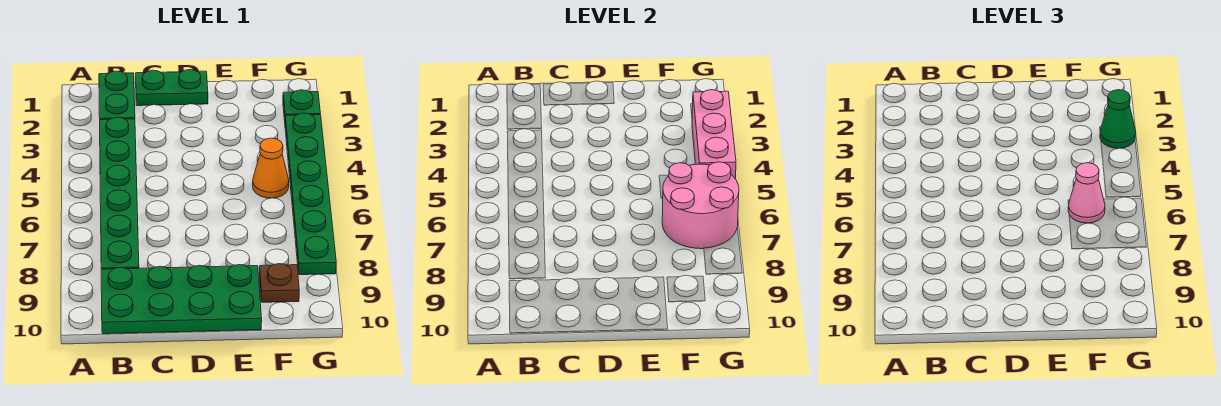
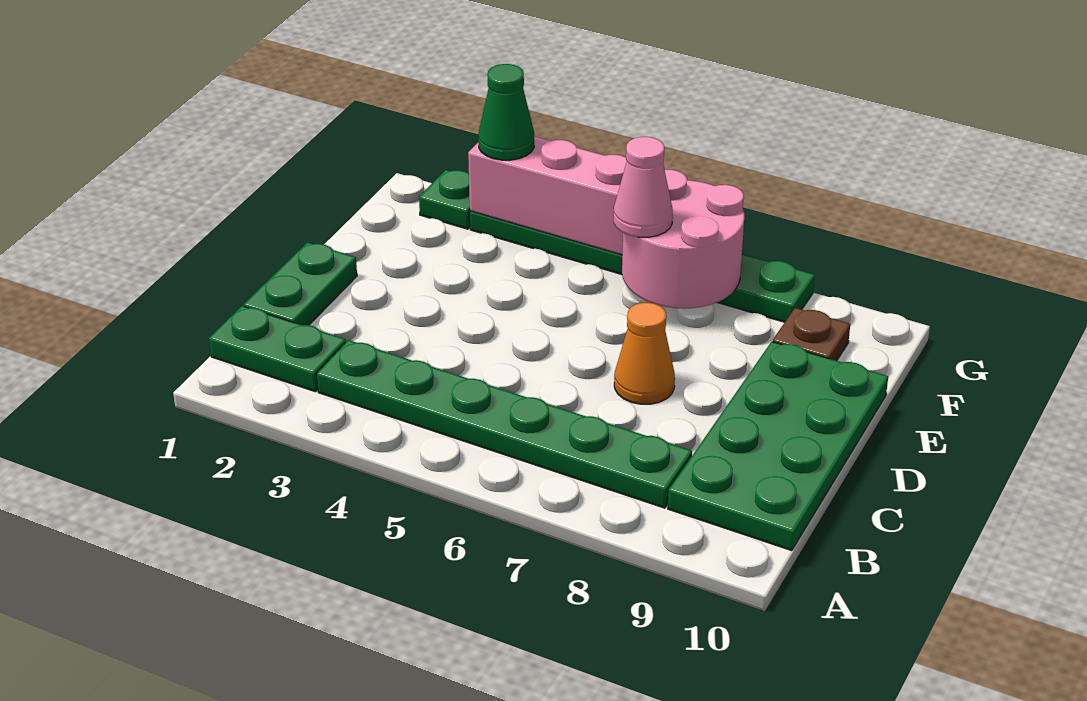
orange 1x1 cone [253,138,289,198] -> orange 1x1 cone moved to [614,303,675,404]

